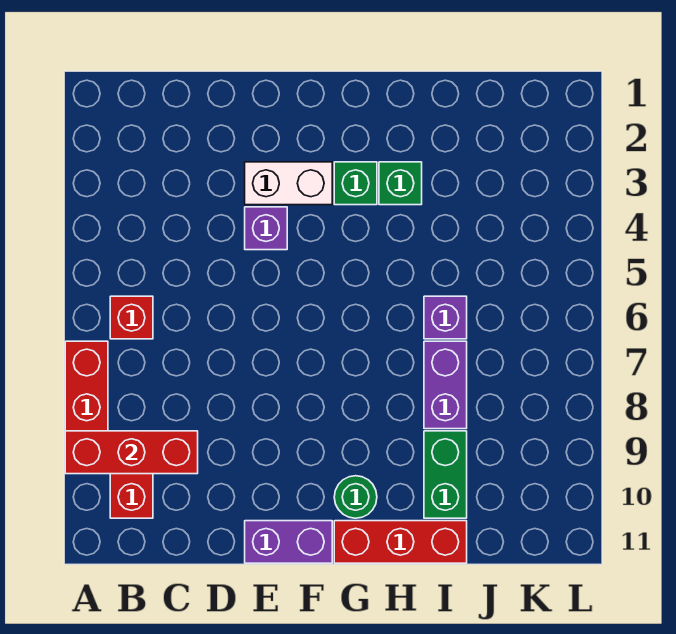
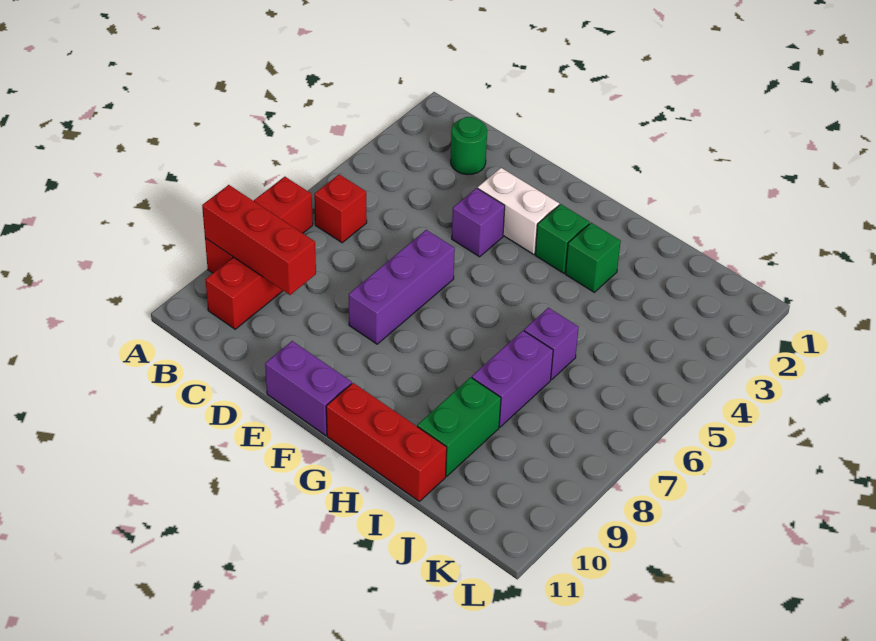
none -> purple 1x3 brick [349,230,455,344]
green 1x1 round brick [334,476,377,518] -> green 1x1 round brick moved to [451,117,487,174]

